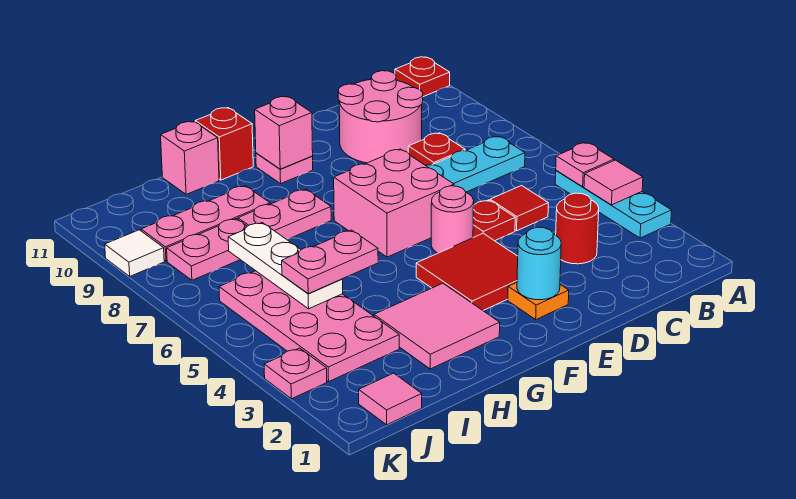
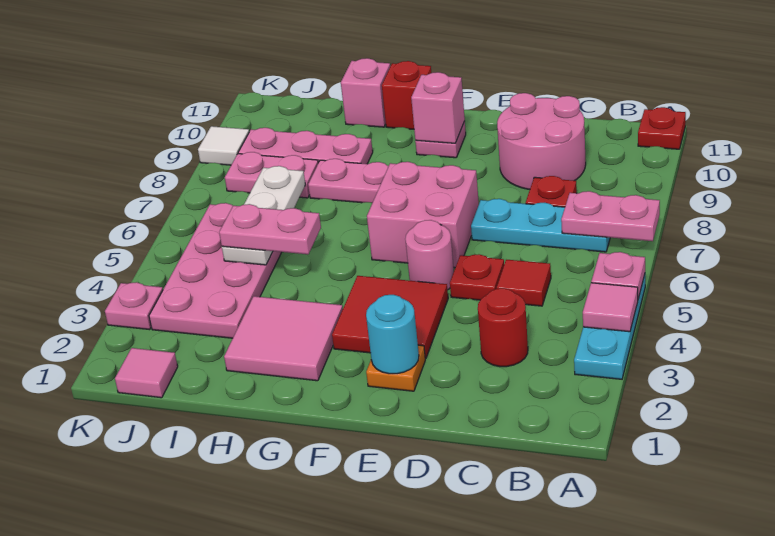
none -> pink 1x2 plate [561,191,660,241]

